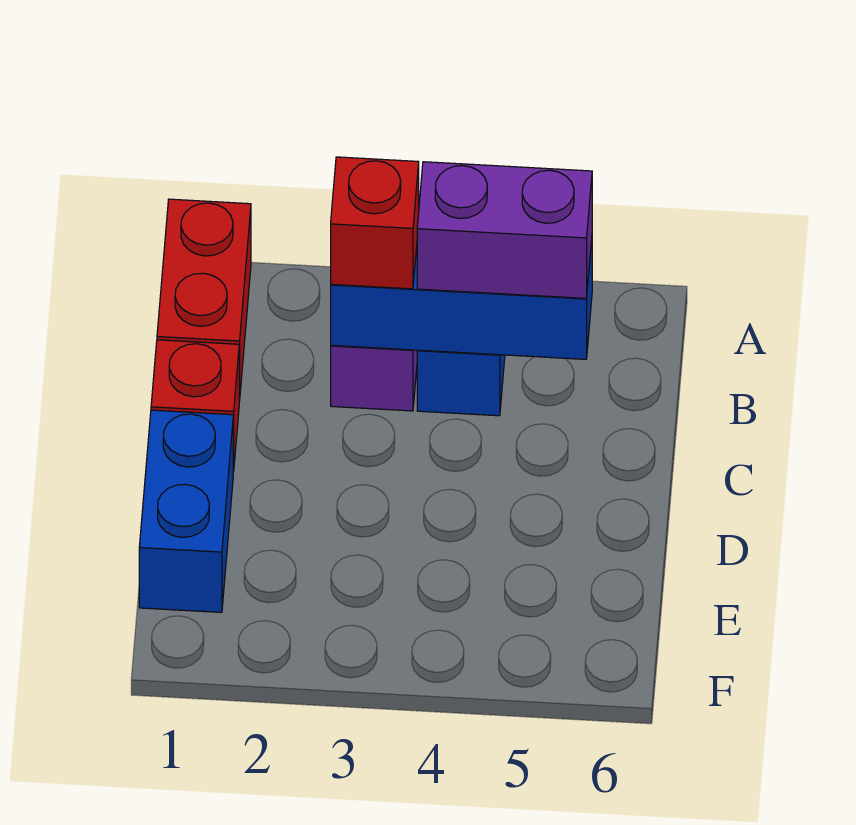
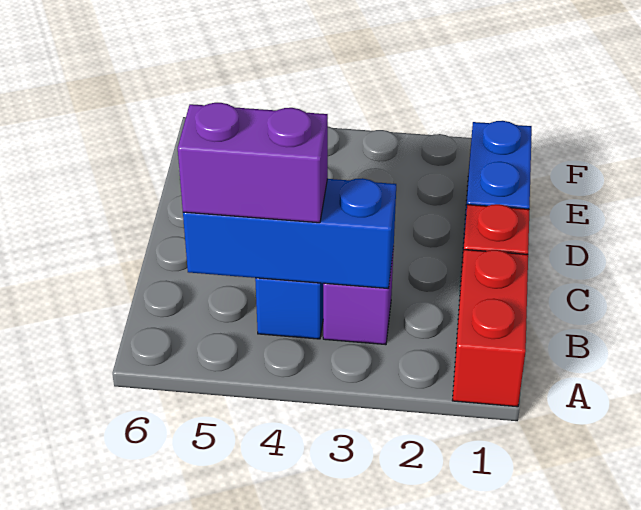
red 1x1 brick [331,157,419,289] -> none

